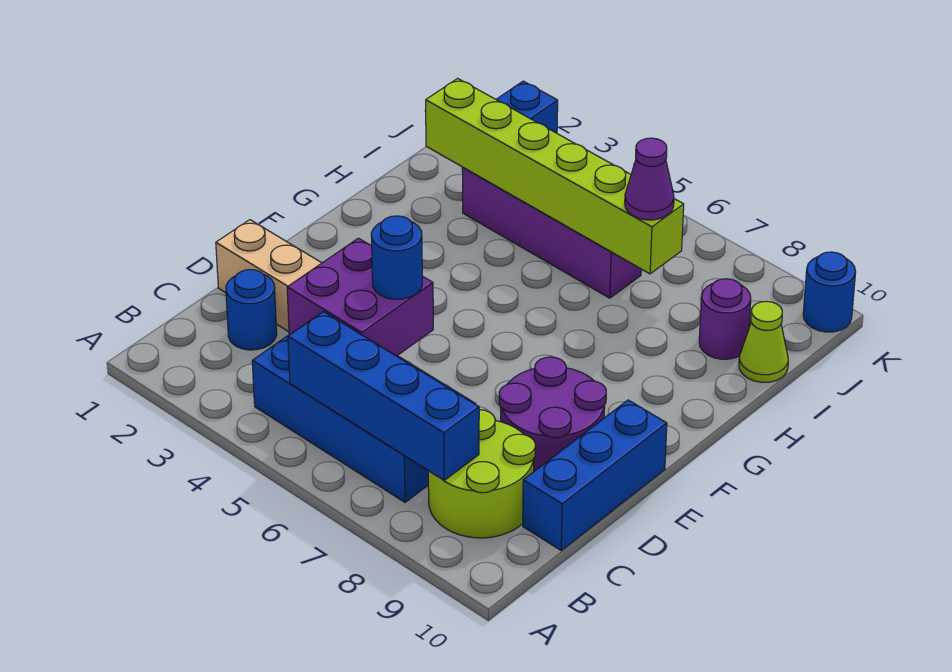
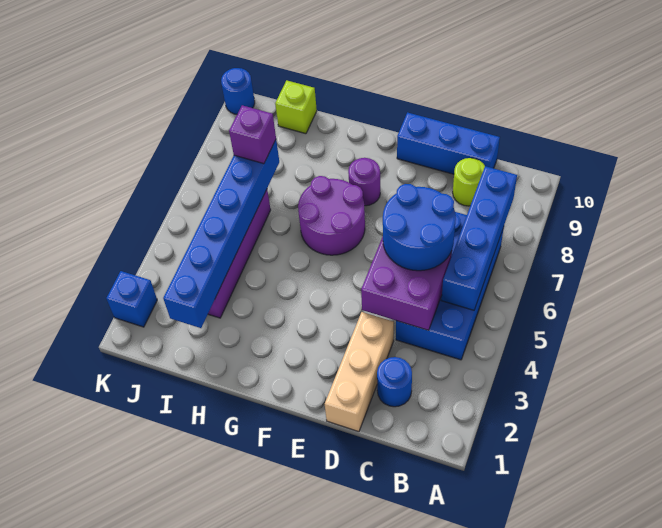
lime 2x2 round brick [428,410,535,538] -> lime 1x1 round brick [453,158,485,206]
blue 1x1 round brick [371,216,422,299] -> blue 2x2 round brick [383,184,456,271]
purple 2x2 round brick [499,357,606,471] -> purple 2x2 round brick moved to [298,176,365,255]
lime 1x6 brick [426,78,684,274] -> blue 1x6 brick [163,140,279,328]
purple 1x1 cone [625,138,674,220] -> purple 1x1 brick [229,105,276,164]
purple 1x1 round brick [699,279,751,359] -> purple 1x1 round brick moved to [348,158,380,206]
lime 1x1 cone [739,301,788,382] -> lime 1x1 brick [275,80,317,134]

